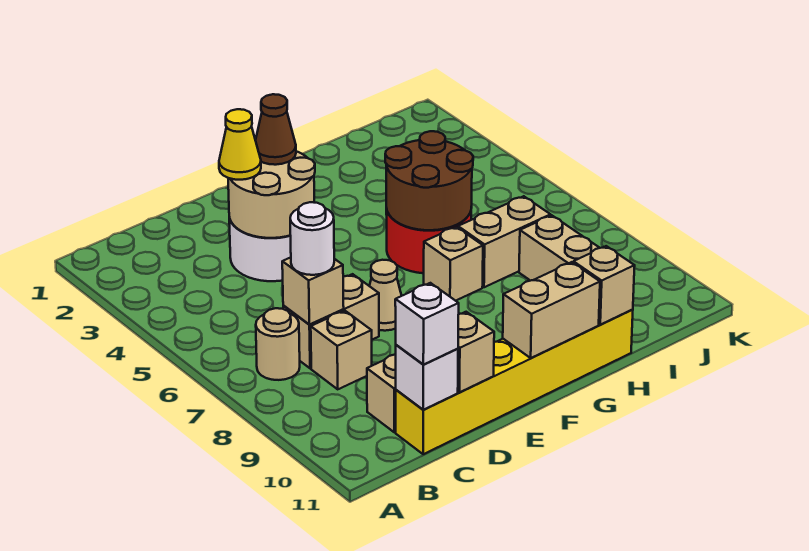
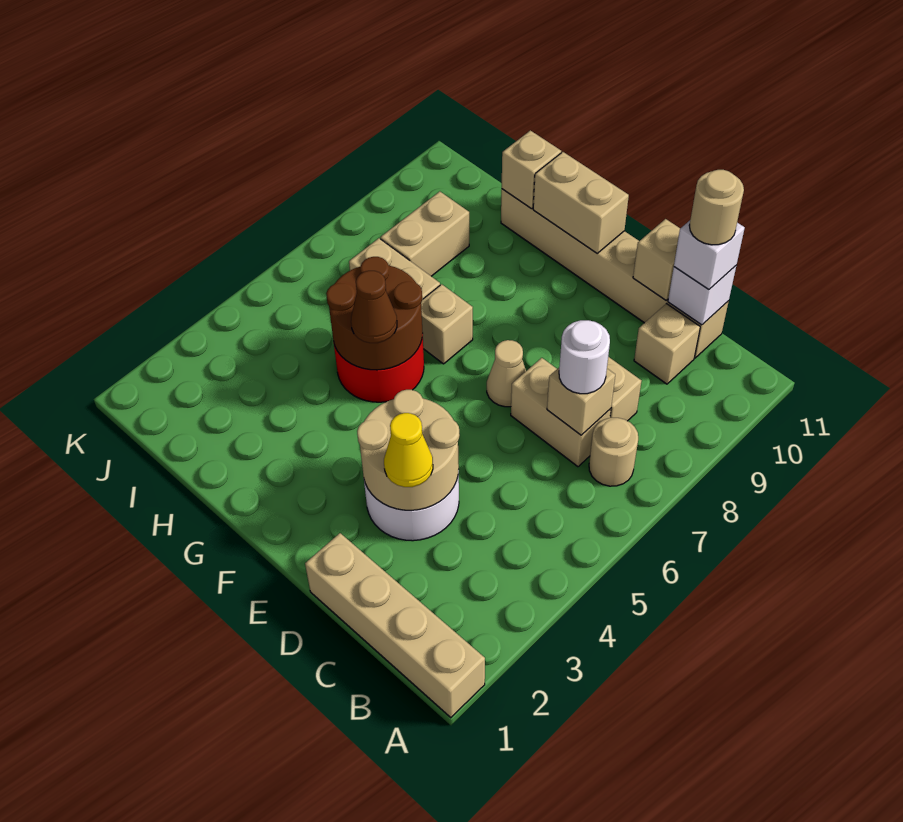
none -> tan 1x4 brick [305,533,485,718]
yellow 1x6 brick [396,310,633,454] -> tan 1x6 brick [501,189,729,358]
none -> tan 1x1 round brick [689,170,744,245]
brown 1x1 cone [255,94,296,165] -> brown 1x1 cone moved to [351,271,397,343]

